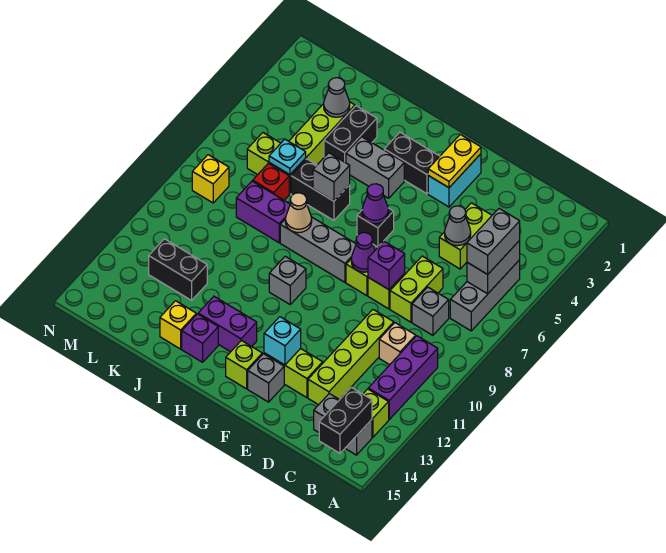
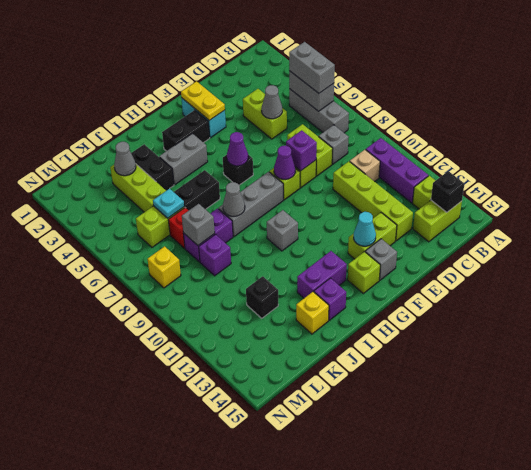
grey 1x2 brick [314,394,372,455] -> lime 1x2 brick [413,200,462,242]
black 1x2 brick [319,387,372,453] -> black 1x1 brick [431,171,464,212]
cyan 1x1 brick [264,317,301,365] -> cyan 1x1 cone [354,212,376,246]
grey 1x1 brick [313,153,350,201] -> grey 1x1 brick moved to [182,204,215,245]
tan 1x1 cone [285,193,312,233] -> grey 1x1 cone [223,182,245,216]
none -> purple 1x1 brick [199,235,231,276]
black 1x2 brick [149,239,207,300] -> black 1x1 brick [246,276,278,318]

